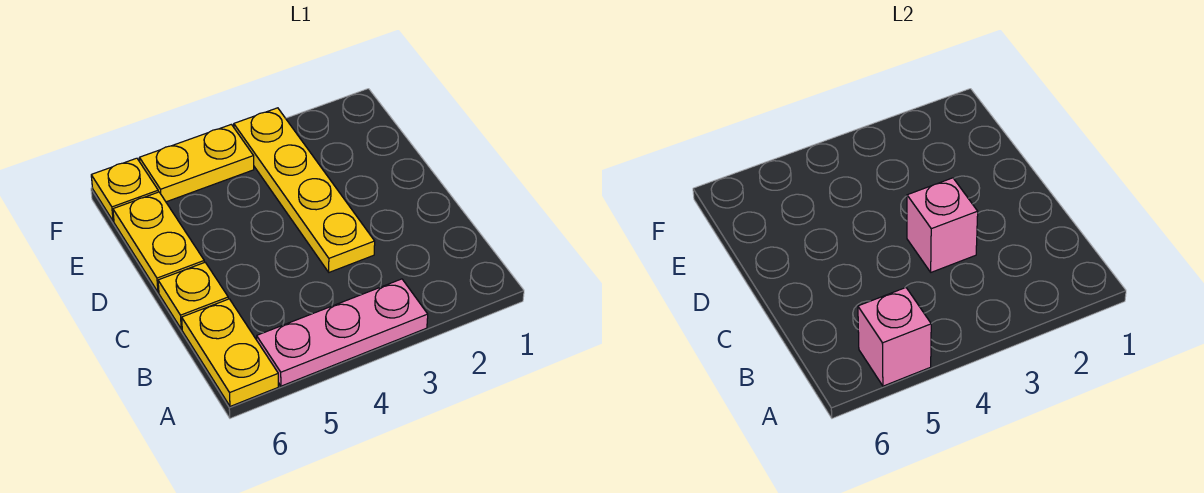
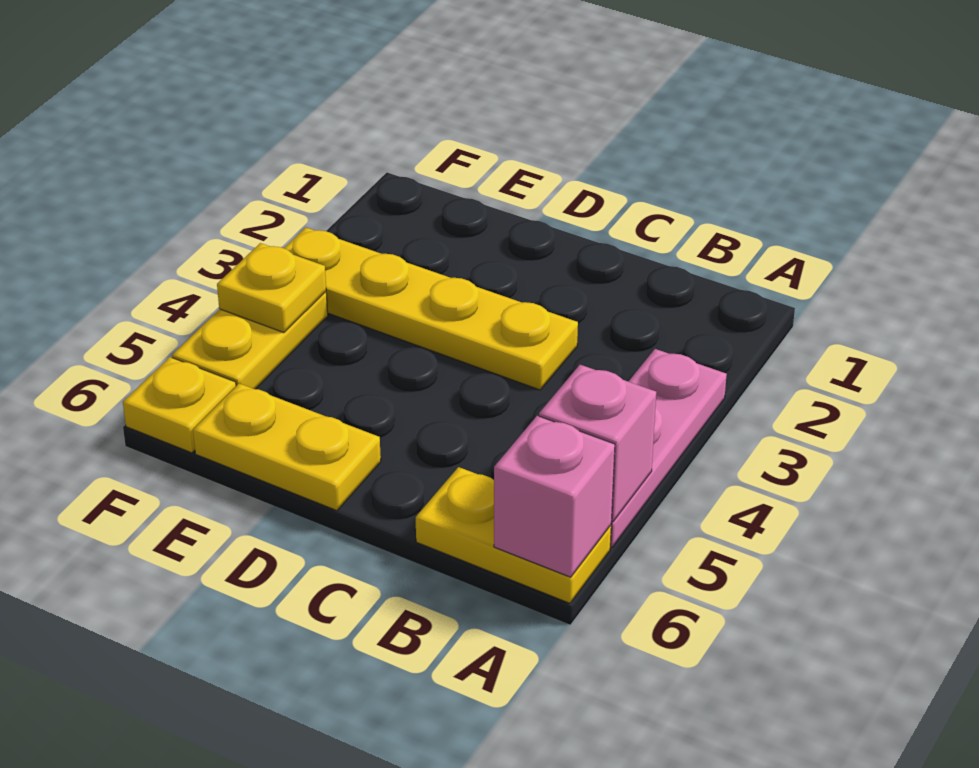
pink 1x1 brick [907,178,978,272] -> pink 1x1 brick moved to [494,416,615,577]
yellow 1x1 plate [158,262,228,329] -> yellow 1x1 plate moved to [217,243,326,333]

